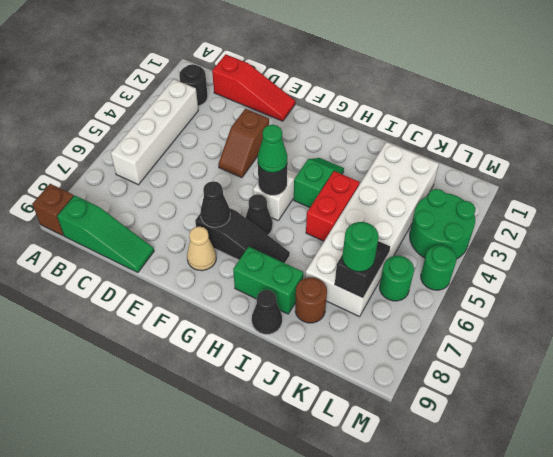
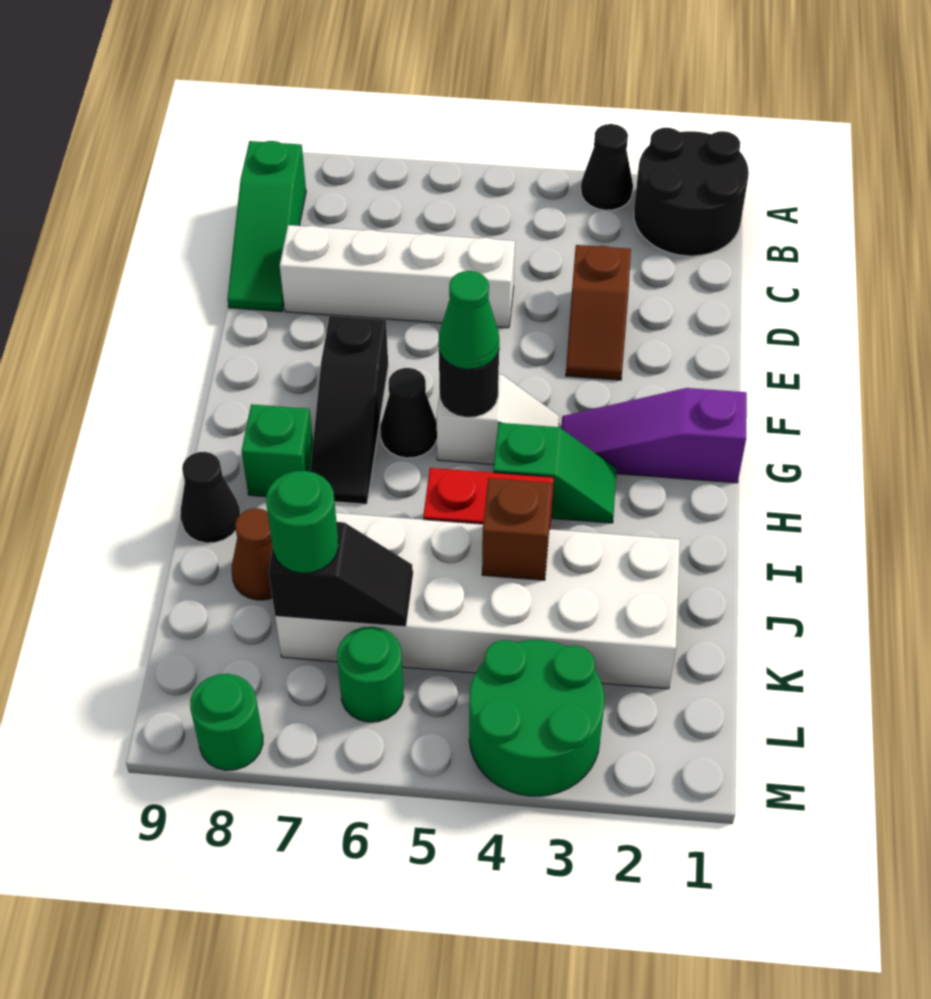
brown 1x1 brick [32,184,74,236] -> brown 1x1 brick moved to [482,478,552,580]
black 1x1 round brick [179,64,208,106] -> black 2x2 round brick [634,128,749,256]
white 1x4 brick [111,79,198,185] -> white 1x4 brick moved to [280,225,515,328]
red 1x3 slope [212,54,295,121] -> none
brown 1x2 slope [218,109,269,178] -> brown 1x2 slope turned to [566,245,631,380]
black 1x1 cone [200,181,230,227] -> black 1x1 cone moved to [581,124,633,210]
tan 1x1 cone [187,227,216,271] -> none
none -> purple 1x3 slope [561,388,747,483]
green 1x2 brick [233,247,303,314] -> green 1x1 brick [242,404,313,497]
brown 1x1 round brick [295,277,327,323] -> brown 1x1 cone [232,508,273,600]
green 1x1 round brick [421,245,457,290] -> green 1x1 round brick moved to [190,674,263,770]

